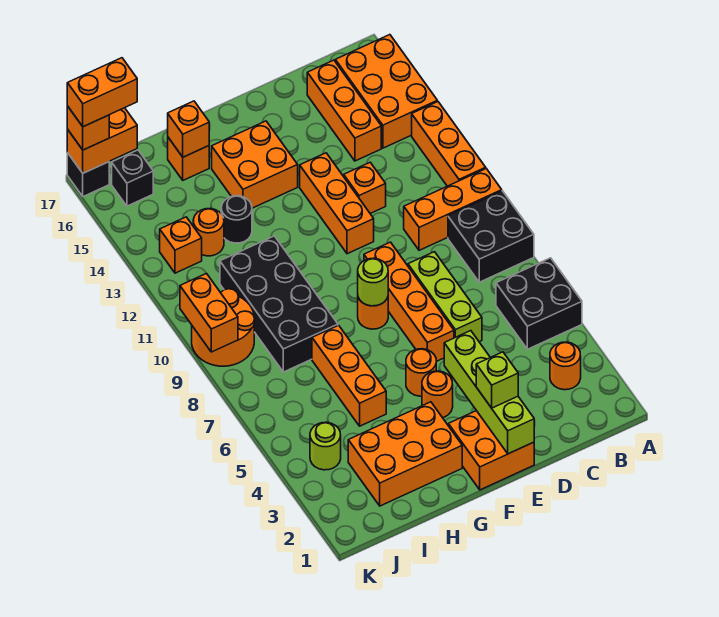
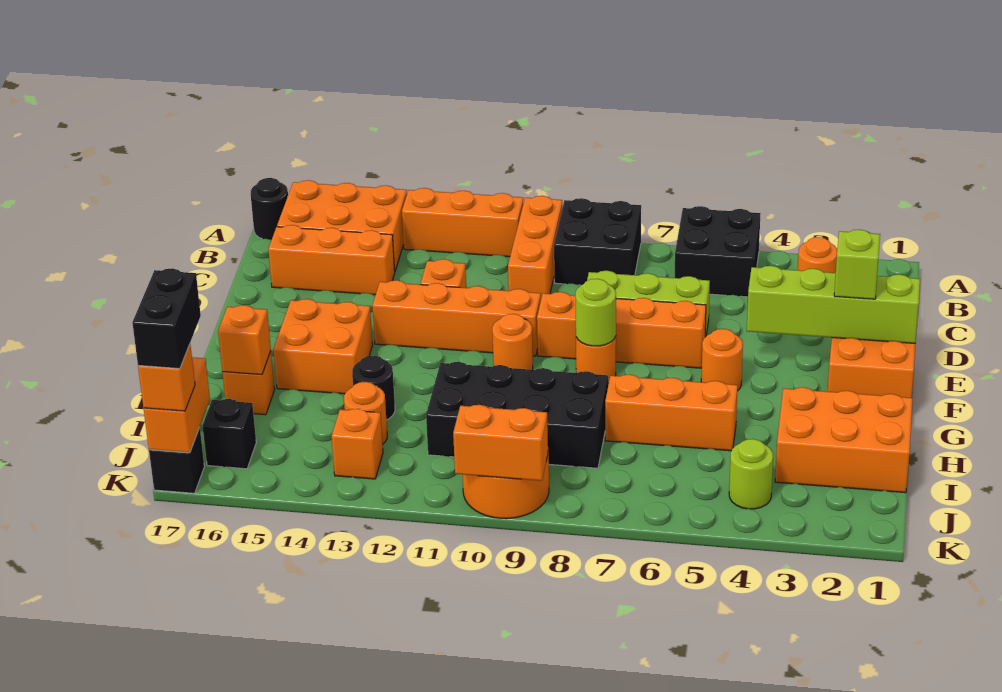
none -> black 1x1 round brick [250,178,288,240]
orange 1x3 brick [300,153,374,254] -> orange 1x4 brick [372,280,541,356]
orange 1x1 round brick [422,371,453,418] -> orange 1x1 round brick moved to [492,314,533,370]
orange 2x3 brick [348,402,462,506] -> orange 2x3 brick turned to [775,387,912,493]
orange 1x2 brick [67,58,137,127] -> black 1x2 brick [132,268,201,369]

